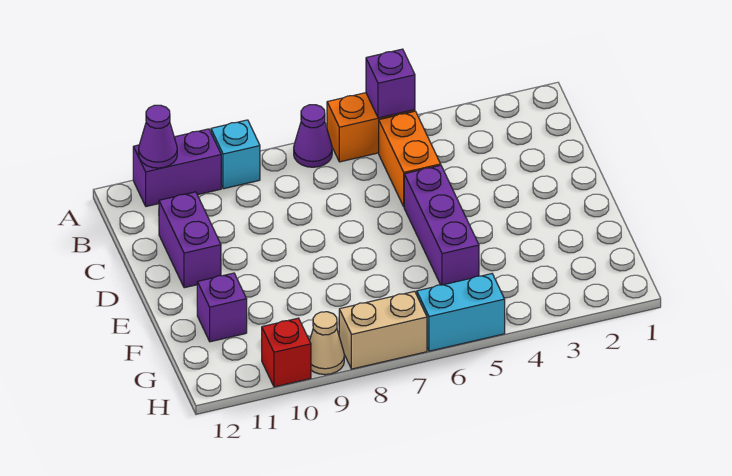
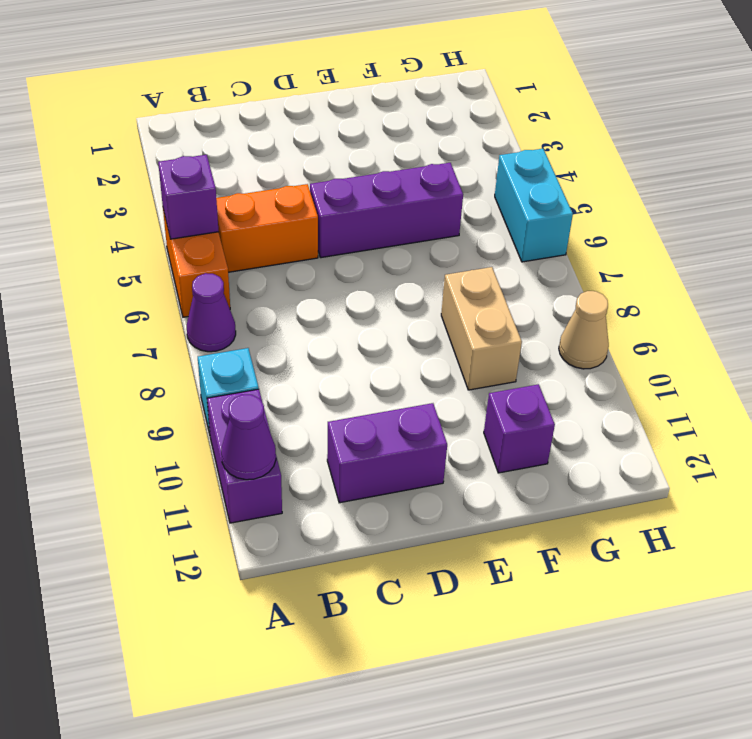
tan 1x2 brick [339,291,427,369] -> tan 1x2 brick moved to [441,267,522,390]
red 1x1 brick [262,318,311,387] -> none

